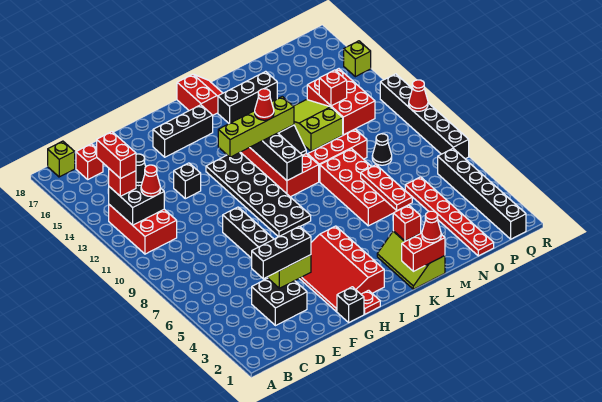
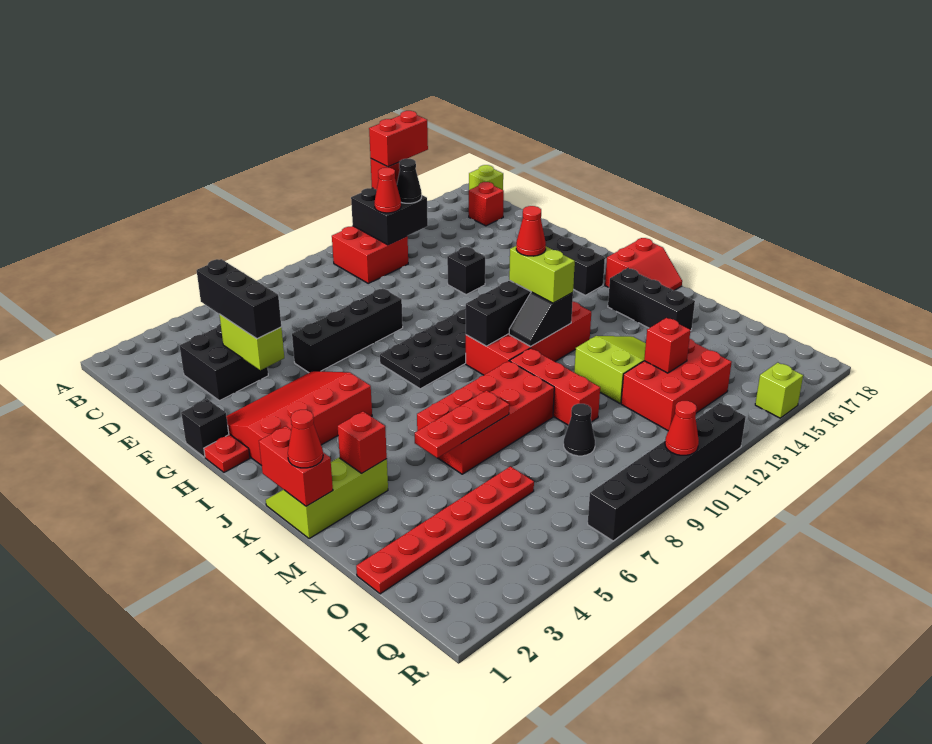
red 2x3 brick [109,205,177,254] -> red 2x2 brick [332,226,408,283]
lime 1x4 brick [218,96,294,157] -> lime 1x2 brick [509,246,575,303]
black 1x6 brick [438,149,526,239] -> none

